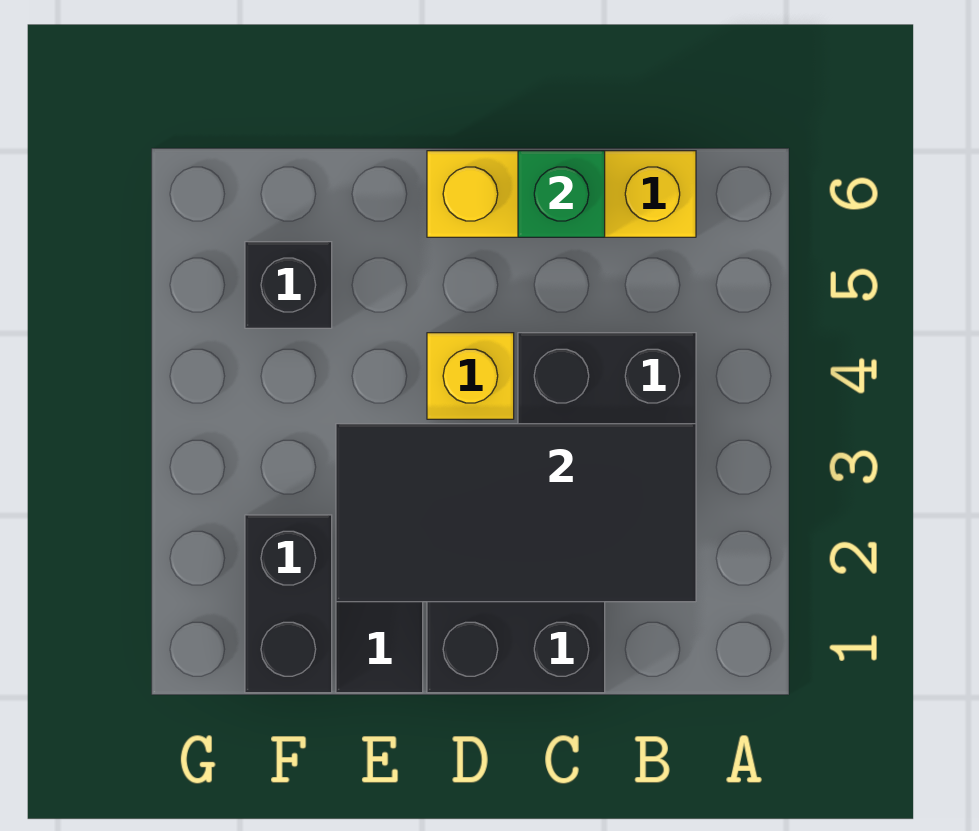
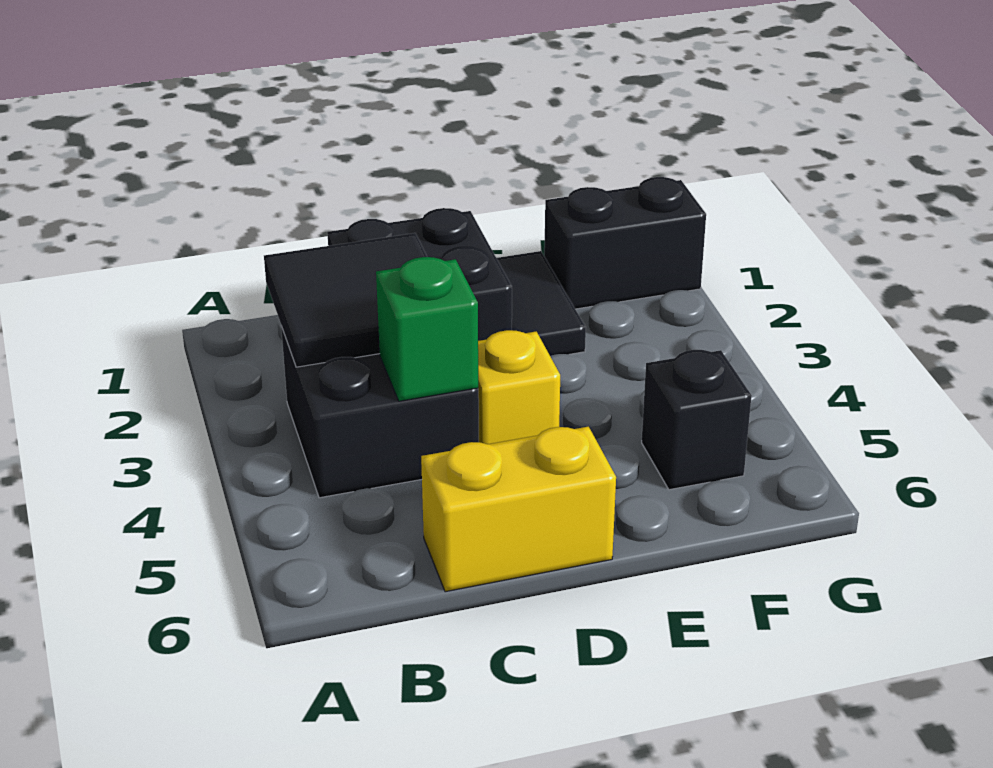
black 2x4 tile [336,424,696,602] -> black 2x2 tile [264,233,427,367]
yellow 1x3 brick [427,151,696,237] -> yellow 1x2 brick [421,427,616,592]
green 1x1 brick [518,151,605,237] -> green 1x1 brick moved to [376,257,478,401]
black 1x2 brick [245,515,332,693] -> black 1x2 brick turned to [544,177,706,309]

